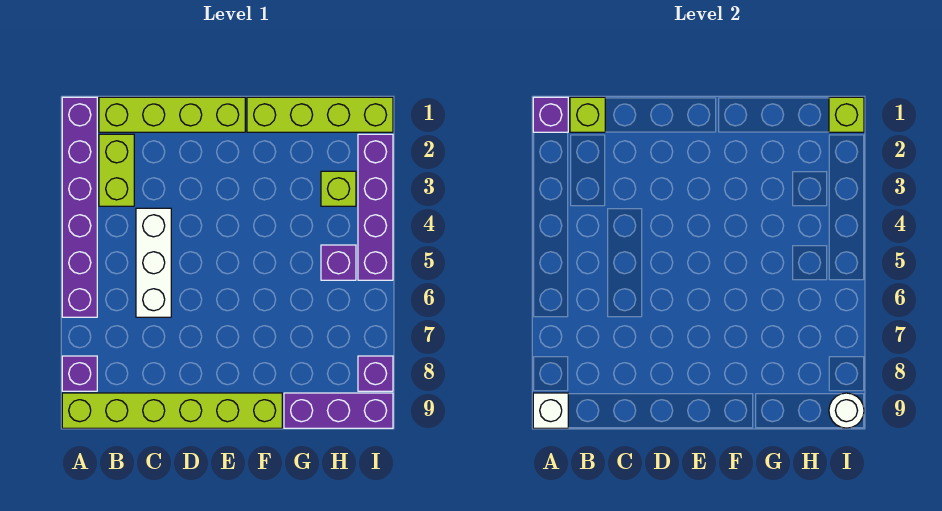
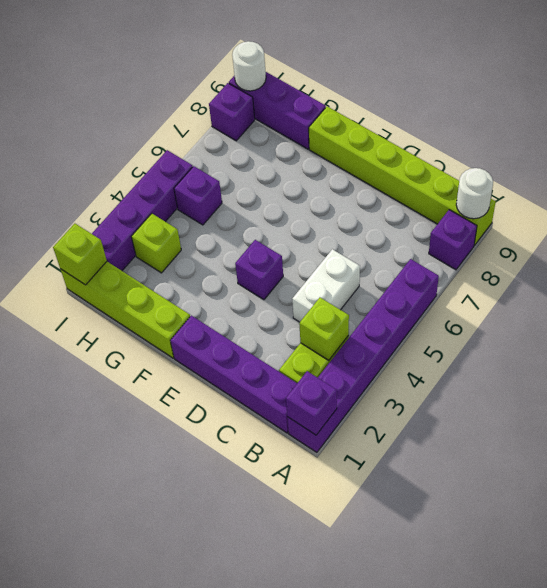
white 1x1 brick [533,393,568,428] -> white 1x1 round brick [456,168,493,219]
lime 1x4 brick [99,97,245,132] -> purple 1x4 brick [170,316,297,433]
lime 1x1 brick [570,97,605,132] -> lime 1x1 brick moved to [299,298,349,360]
white 1x3 brick [136,208,171,317] -> white 1x2 brick [292,249,360,322]
none -> purple 1x1 brick [235,240,283,300]

